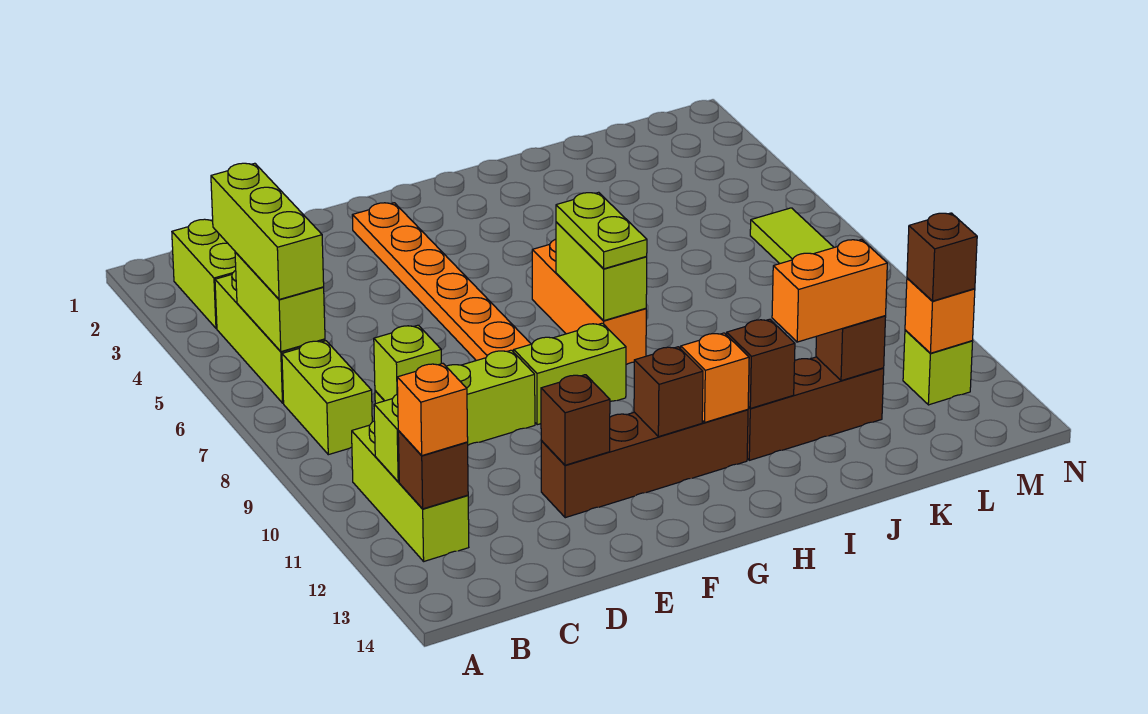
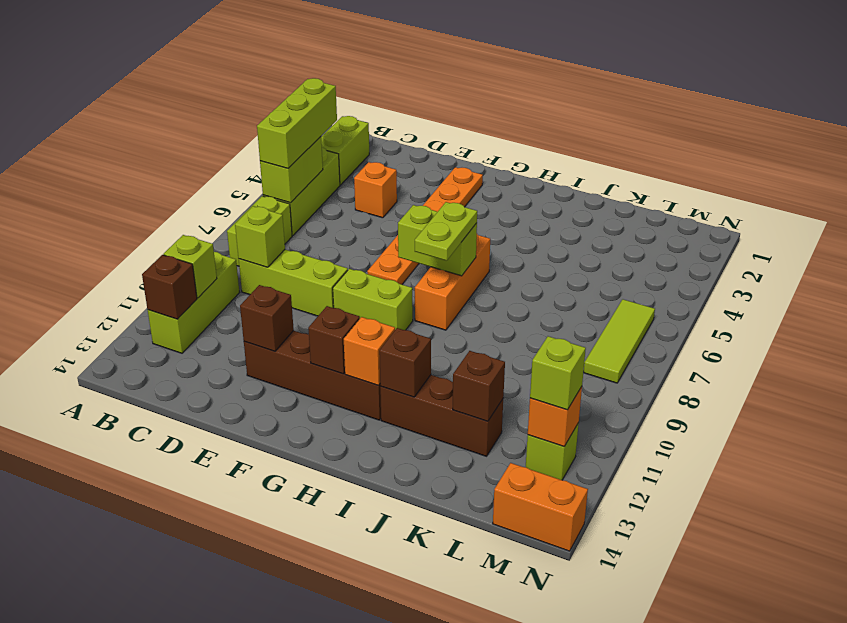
orange 1x1 brick [397,364,468,455] -> orange 1x1 brick moved to [354,162,397,218]
lime 1x2 brick [556,222,647,321] -> lime 1x2 brick turned to [398,205,477,276]
orange 1x2 brick [772,240,887,342] -> orange 1x2 brick moved to [493,463,588,551]
brown 1x1 brick [907,213,977,301] -> lime 1x1 brick [530,336,586,410]

